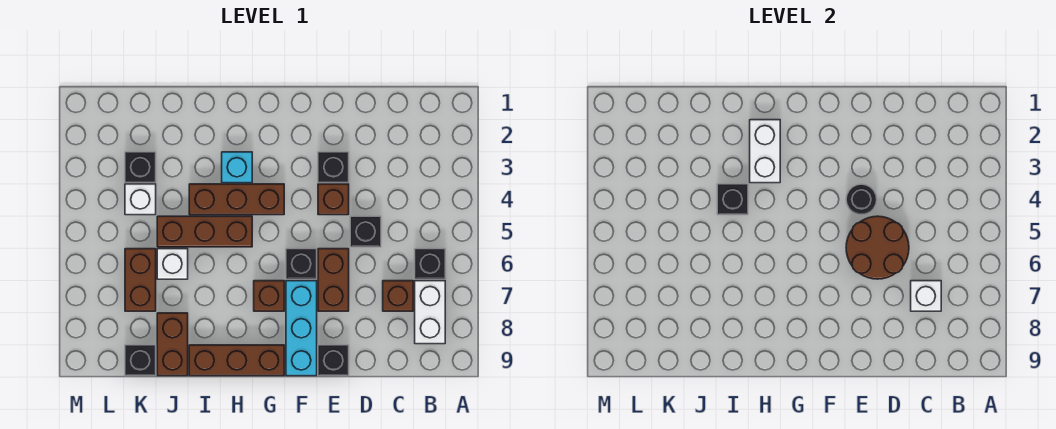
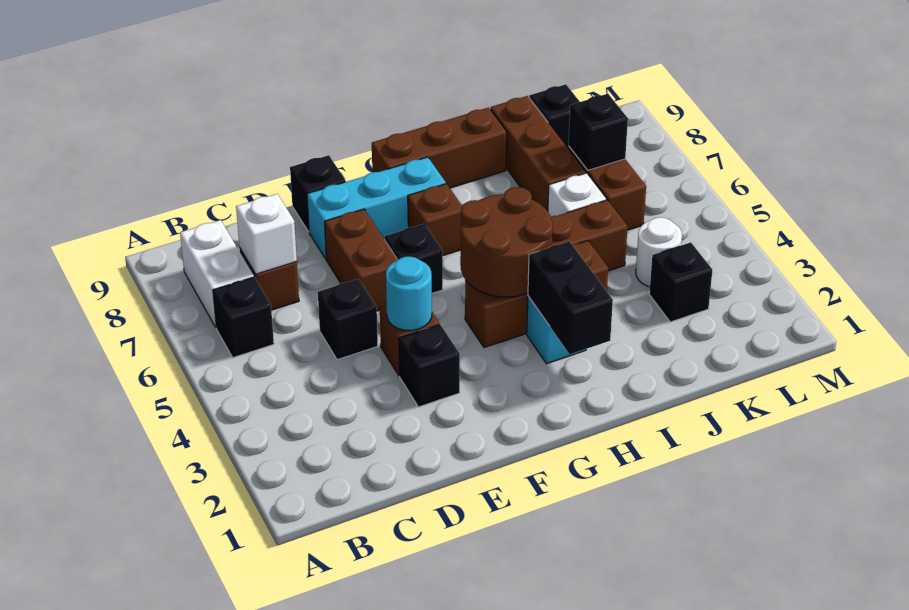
brown 2x2 round brick [846,216,909,279] -> brown 2x2 round brick moved to [460,187,553,297]
black 1x1 round brick [846,184,877,215] -> cyan 1x1 round brick [386,257,432,331]
cyan 1x3 brick [286,281,317,376] -> cyan 1x3 brick turned to [307,157,446,259]
white 1x2 brick [750,120,780,183] -> black 1x2 brick [528,241,613,354]
black 1x1 brick [717,184,748,215] -> black 1x1 brick moved to [569,94,628,170]
brown 1x2 brick [157,313,188,376] -> brown 1x3 brick [491,96,586,211]
white 1x1 brick [125,184,156,215] -> white 1x1 round brick [636,217,682,287]

